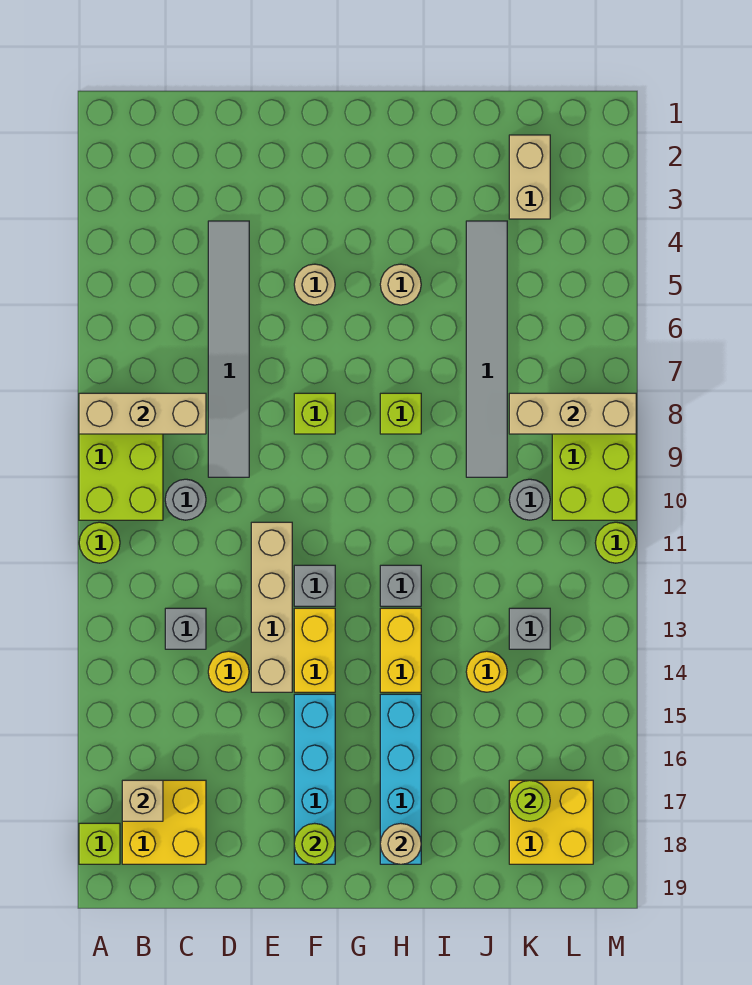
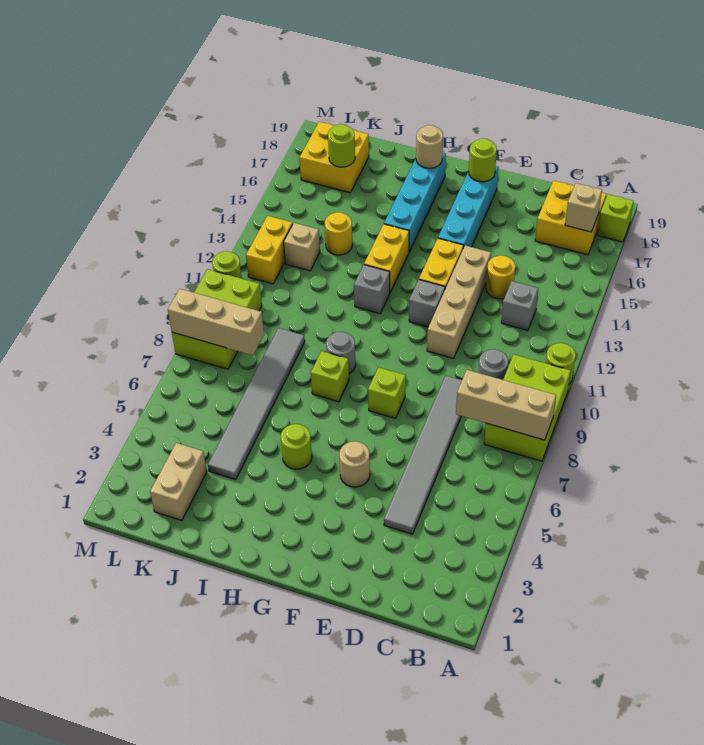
tan 1x1 round brick [380,264,421,305] -> lime 1x1 round brick [281,424,312,469]
grey 1x1 round brick [509,479,550,520] -> grey 1x1 round brick moved to [326,332,356,374]
grey 1x1 brick [509,608,550,649] -> tan 1x1 brick [284,223,320,271]
none -> yellow 1x2 brick [246,216,293,284]

